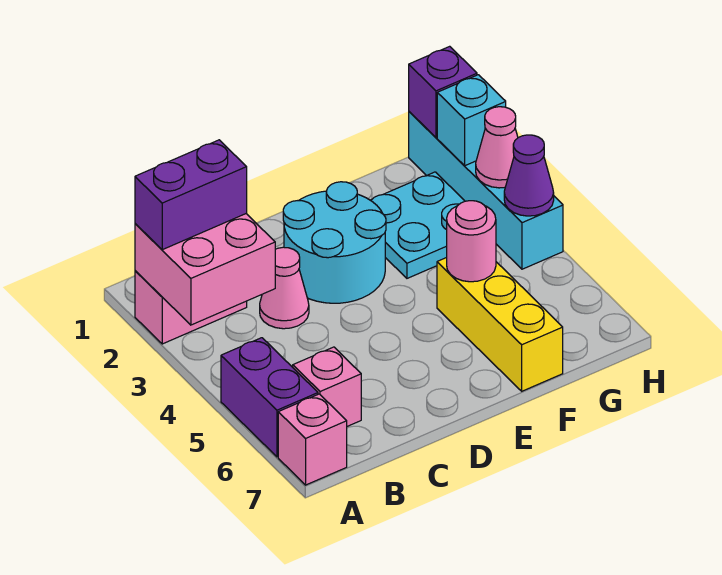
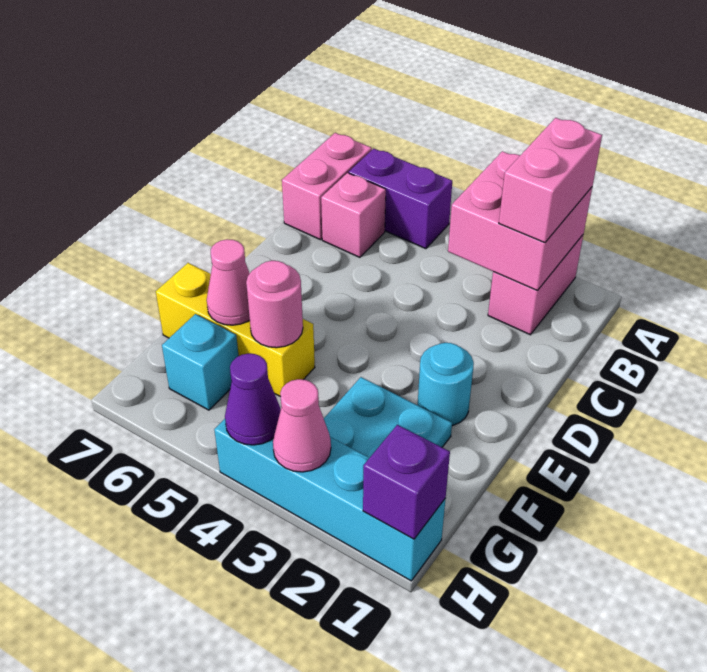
purple 1x2 brick [135,140,247,250] -> pink 1x2 brick [499,118,602,243]
pink 1x1 brick [278,394,347,485] -> pink 1x2 brick [282,133,372,240]
pink 1x1 cone [260,247,309,329] -> pink 1x1 cone moved to [207,239,250,325]
cyan 2x2 round brick [283,182,386,303] -> cyan 1x1 round brick [418,343,474,426]
cyan 1x1 brick [437,75,506,166] -> cyan 1x1 brick moved to [162,314,239,410]

